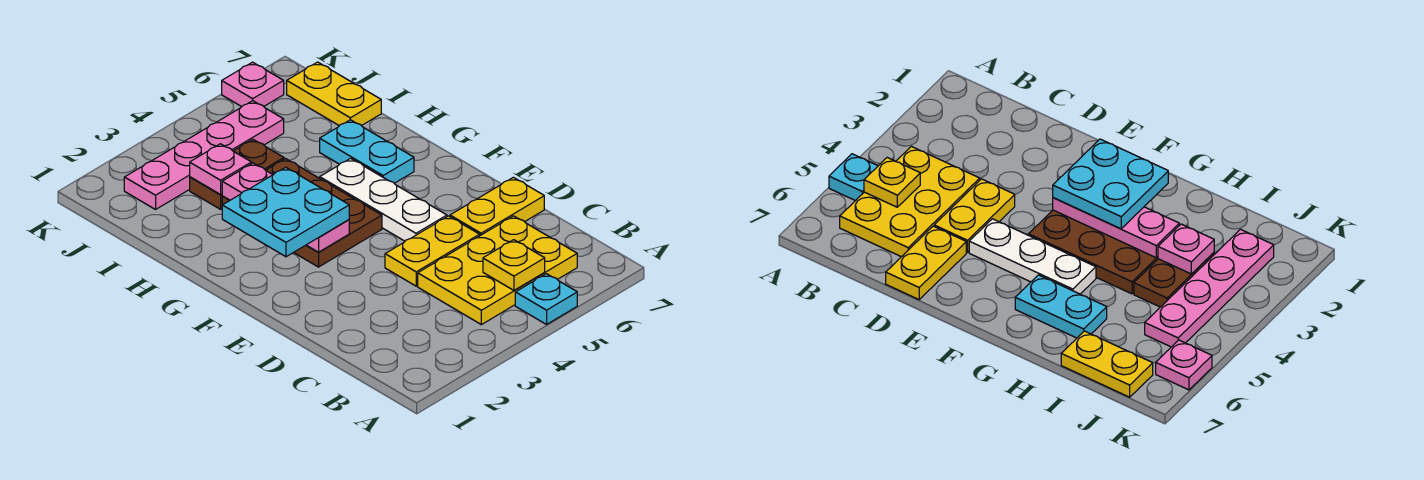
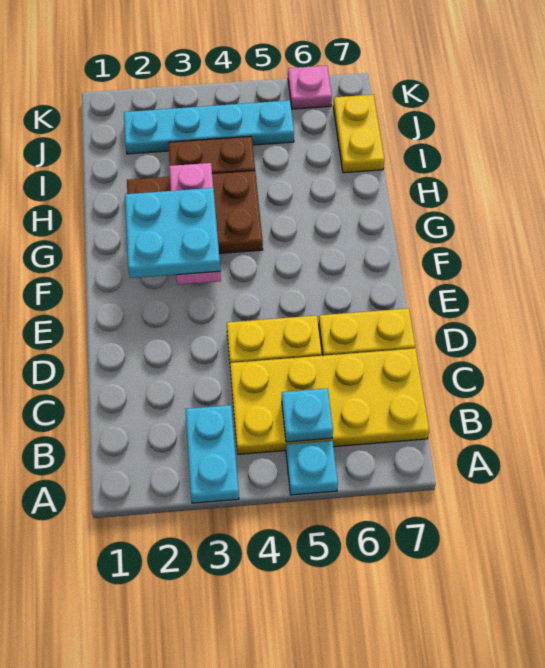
yellow 2x3 plate [418,216,577,325] -> yellow 2x4 plate [230,348,429,454]
yellow 1x1 plate [483,240,545,290] -> cyan 1x1 plate [282,388,333,442]
white 1x3 plate [320,158,447,241] -> none
brown 2x3 plate [222,159,382,267] -> brown 2x3 plate turned to [127,171,263,253]
cyan 1x2 plate [320,120,414,183] -> cyan 1x2 plate moved to [185,405,239,503]
pink 1x1 plate [190,144,252,194] -> none
pink 1x4 plate [124,101,284,209] -> cyan 1x4 plate [124,100,294,154]

